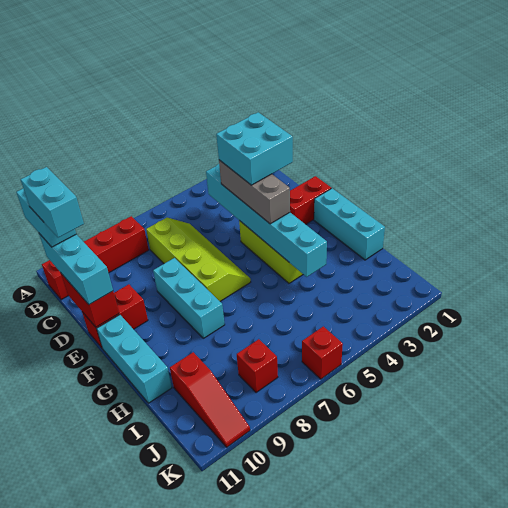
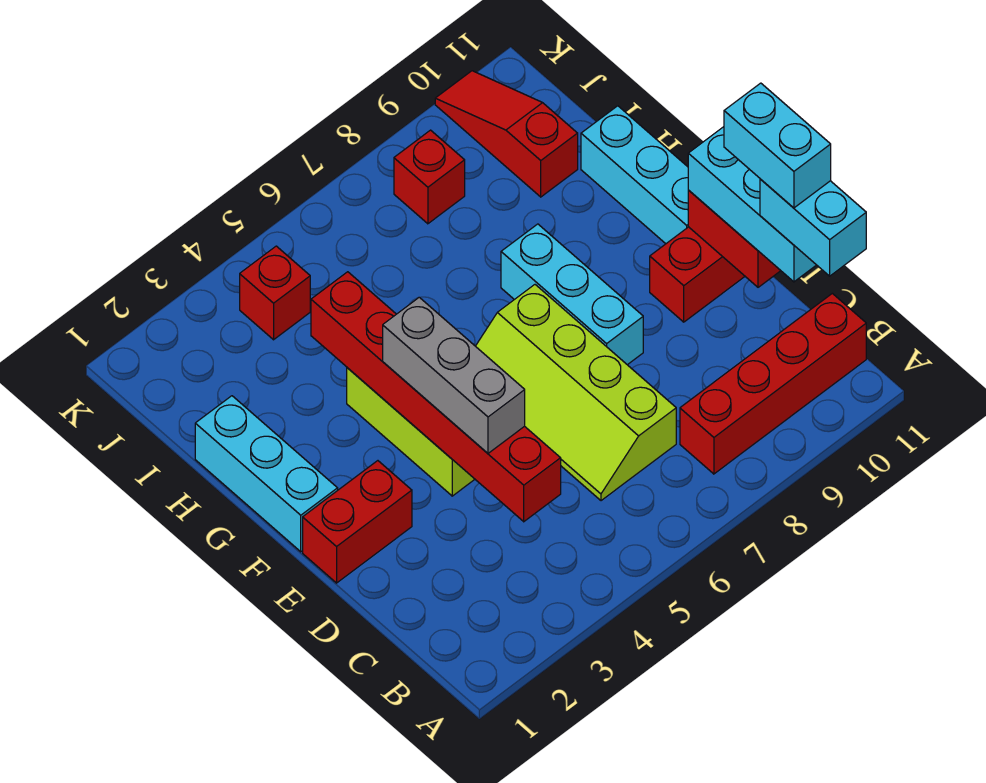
cyan 1x6 brick [206,164,327,277] -> red 1x6 brick [311,272,561,522]
cyan 2x2 brick [216,112,293,185] -> none
red 1x1 brick [302,326,343,379] -> red 1x1 brick moved to [240,246,310,340]

